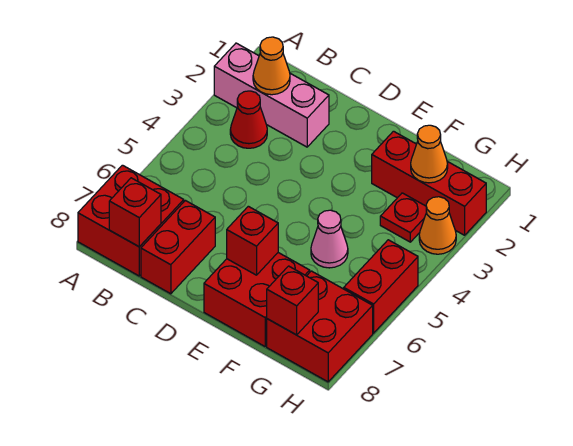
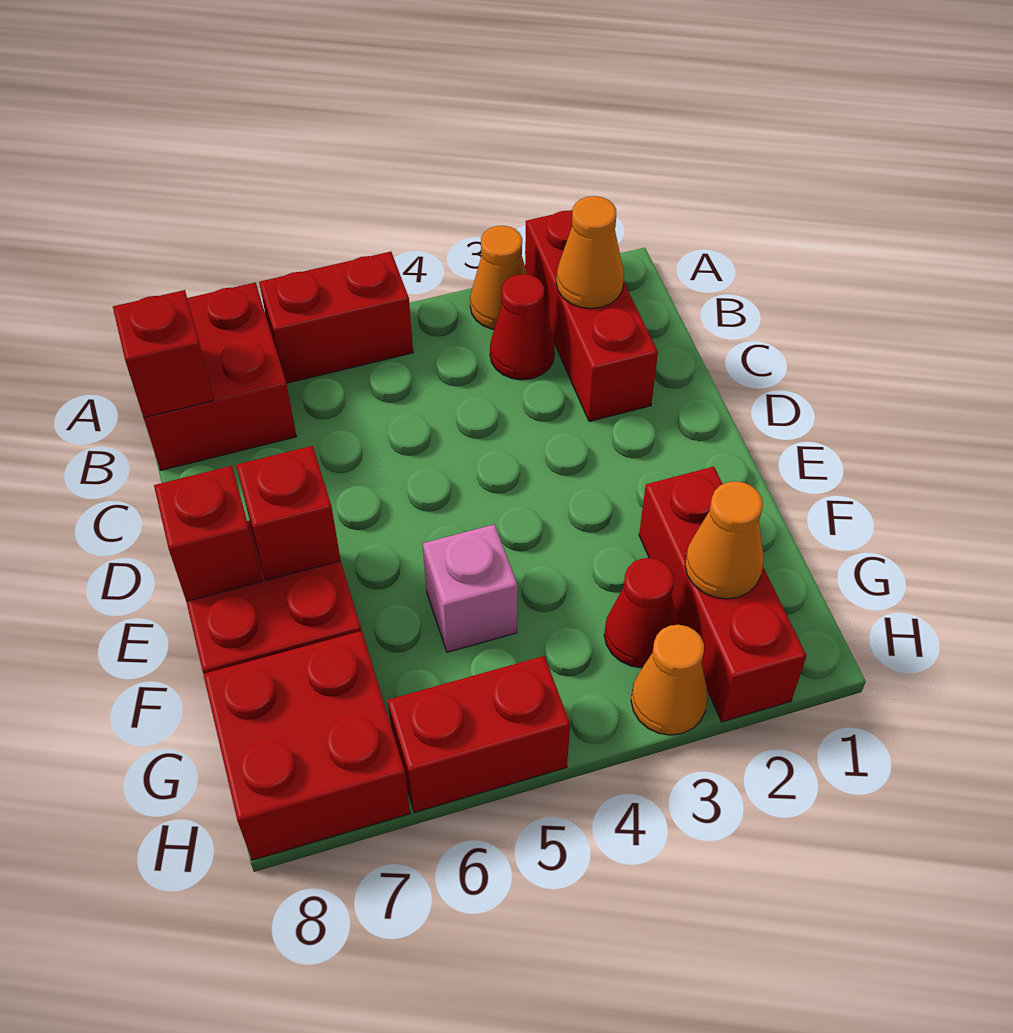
pink 1x3 brick [214,43,329,147] -> red 1x3 brick [525,210,658,421]
none -> orange 1x1 cone [470,226,527,329]
red 1x2 brick [141,200,215,294] -> red 1x2 brick moved to [259,252,413,383]
pink 1x1 cone [311,210,348,268] -> pink 1x1 brick [423,524,518,652]
red 1x1 plate [380,193,427,242] -> red 1x1 cone [604,558,678,668]
red 1x1 brick [267,266,318,335] -> red 1x1 brick moved to [154,466,262,601]

